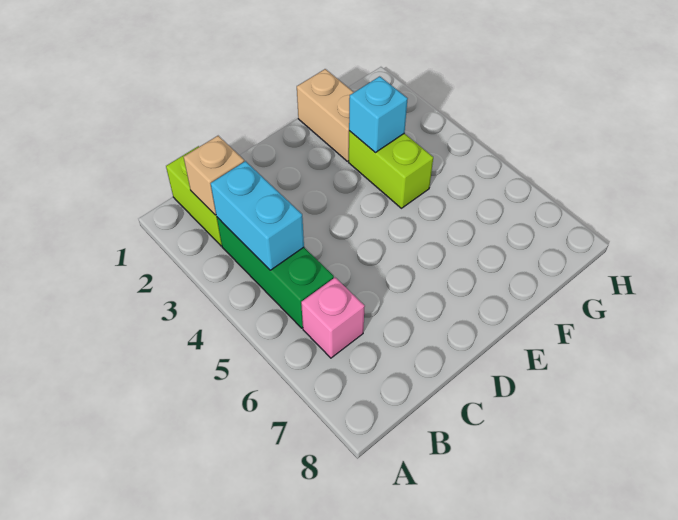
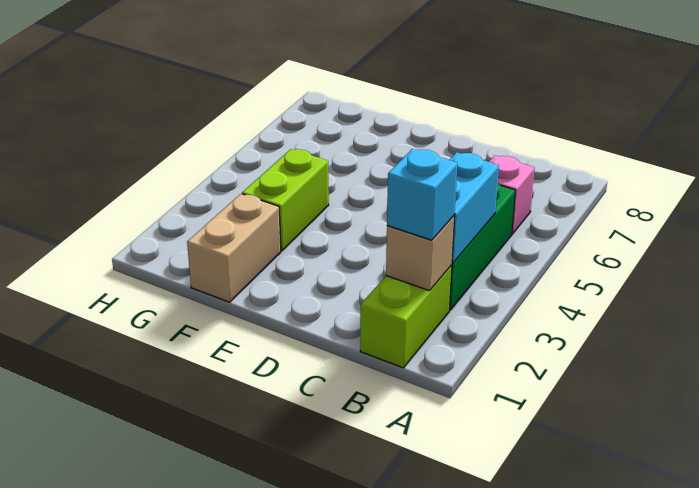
cyan 1x1 brick [349,76,408,153] -> cyan 1x1 brick moved to [387,149,457,240]

